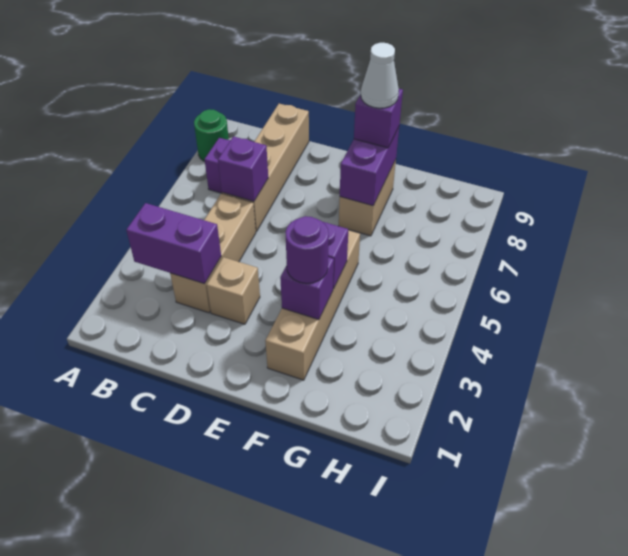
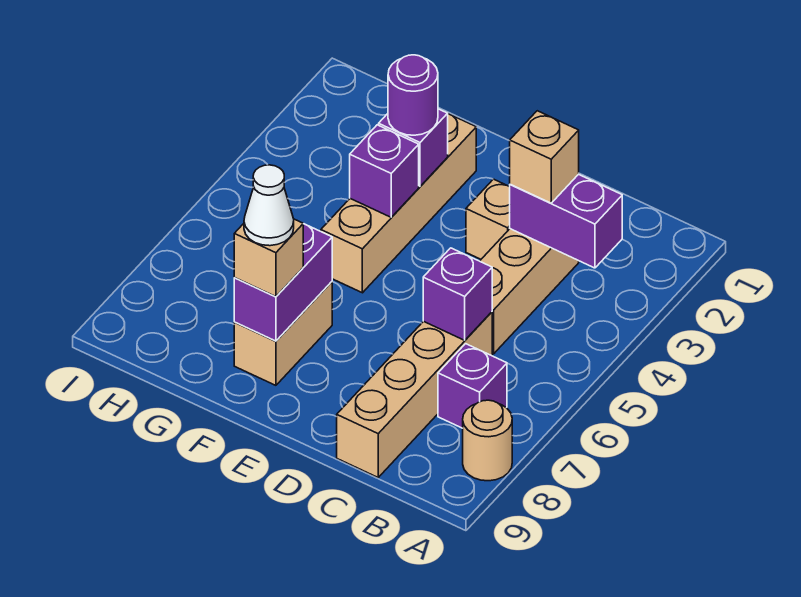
green 1x1 round brick [194,109,229,161] -> tan 1x1 round brick [463,400,512,481]
none -> tan 1x1 brick [510,111,579,203]
purple 1x1 brick [354,89,403,148] -> tan 1x1 brick [234,219,303,297]

